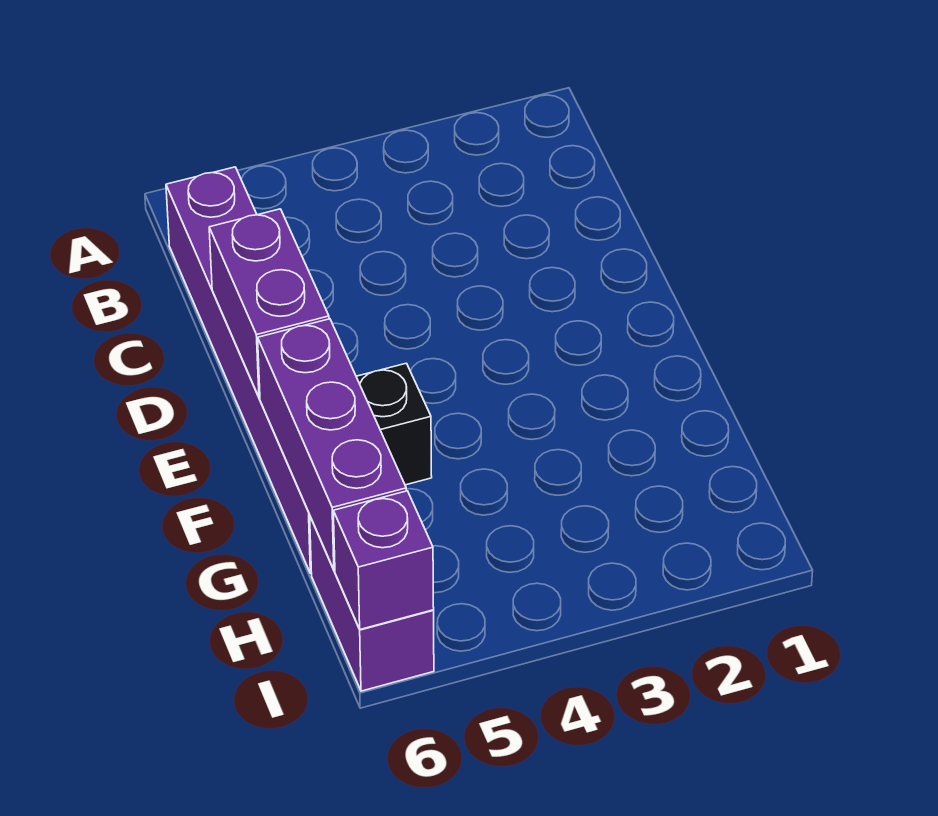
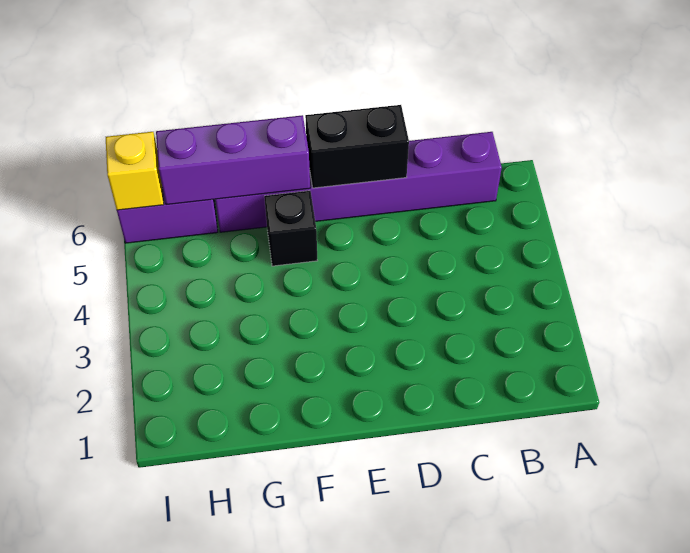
purple 1x2 brick [209,209,329,398] -> black 1x2 brick [305,105,409,188]
purple 1x1 brick [333,491,434,629] -> yellow 1x1 brick [106,132,164,210]

